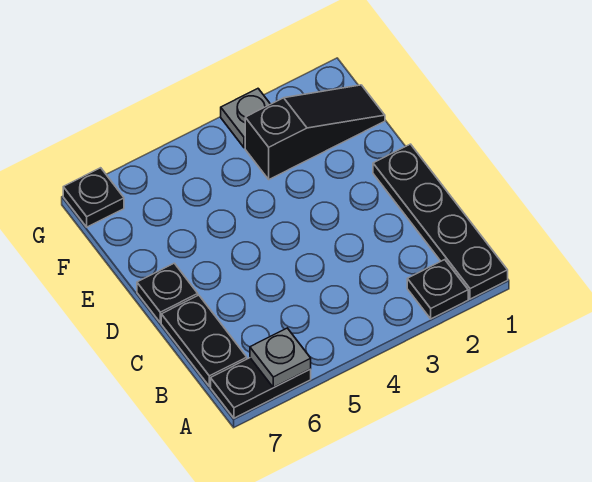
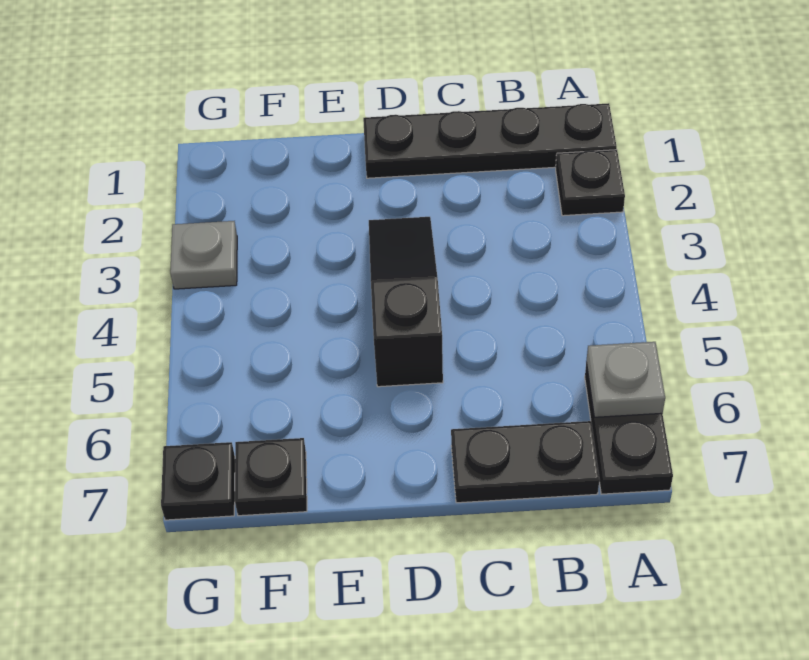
black 1x1 plate [137,263,198,323] -> black 1x1 plate moved to [235,438,307,516]
black 1x3 slope [245,85,385,179] -> black 1x3 slope moved to [369,217,443,387]

